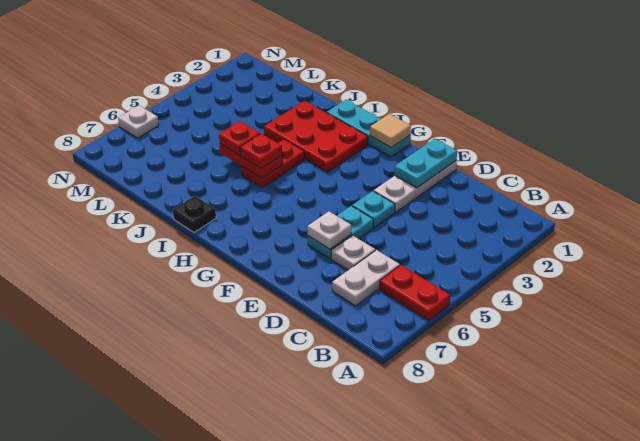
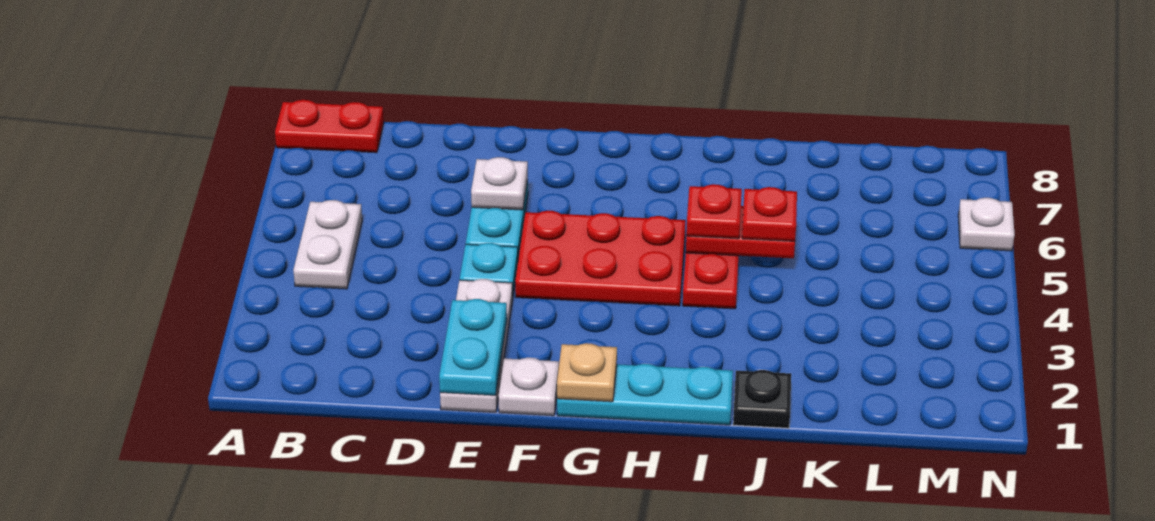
red 1x2 plate [380,265,450,321] -> red 1x2 plate moved to [275,100,384,153]
white 1x2 plate [332,250,400,306] -> white 1x2 plate moved to [293,200,362,289]
white 1x1 plate [331,235,375,270] -> white 1x1 plate moved to [498,358,559,416]
tan 1x1 tile [370,114,411,148] -> tan 1x1 plate [557,343,617,402]
red 2x3 plate [264,101,368,172] -> red 2x3 plate moved to [515,211,686,306]
black 1x1 plate [173,196,216,232] -> black 1x1 plate moved to [733,370,791,428]

